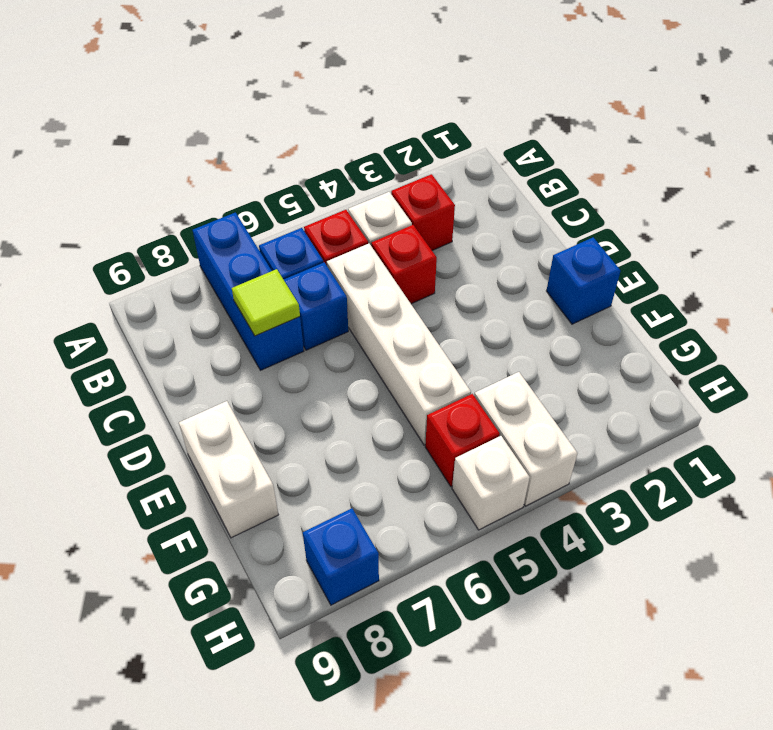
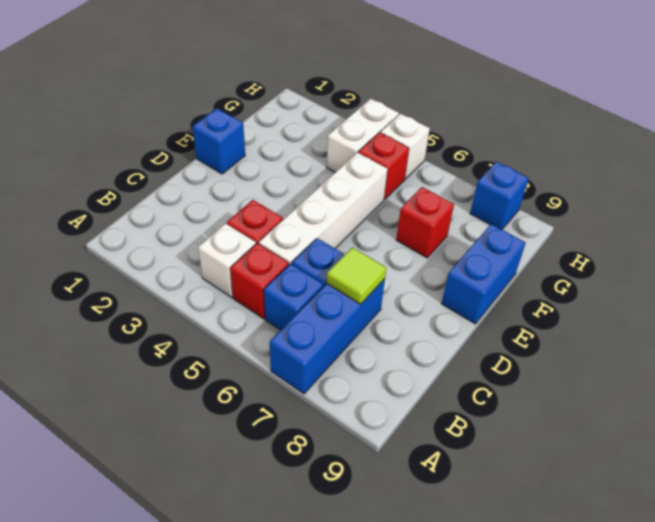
red 1x1 brick [391,174,455,250] -> red 1x1 brick moved to [396,187,454,258]
white 1x2 brick [179,401,278,538] -> blue 1x2 brick [441,224,526,324]

